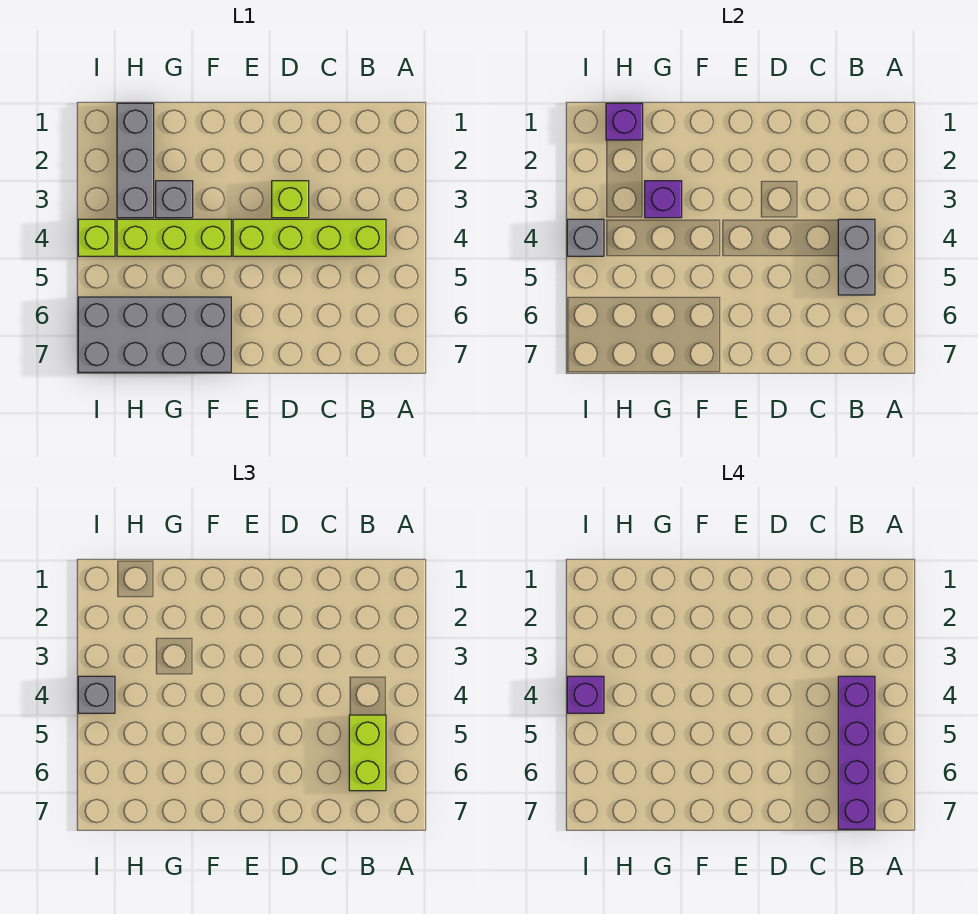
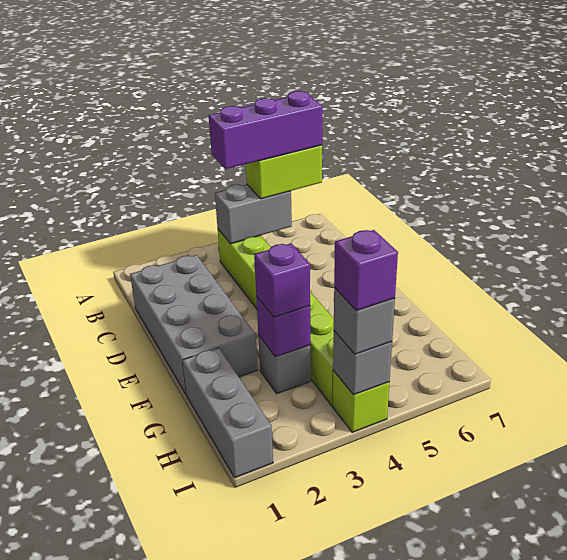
purple 1x4 brick [838,676,875,829] -> purple 1x3 brick [209,91,322,169]
lime 1x1 brick [272,181,309,218] -> none
grey 2x4 brick [78,297,231,372] -> grey 2x4 brick moved to [130,255,258,394]
grey 1x3 brick [117,103,154,218] -> grey 1x3 brick turned to [182,348,273,478]
purple 1x1 brick [606,103,643,140] -> purple 1x1 brick moved to [254,244,310,317]

